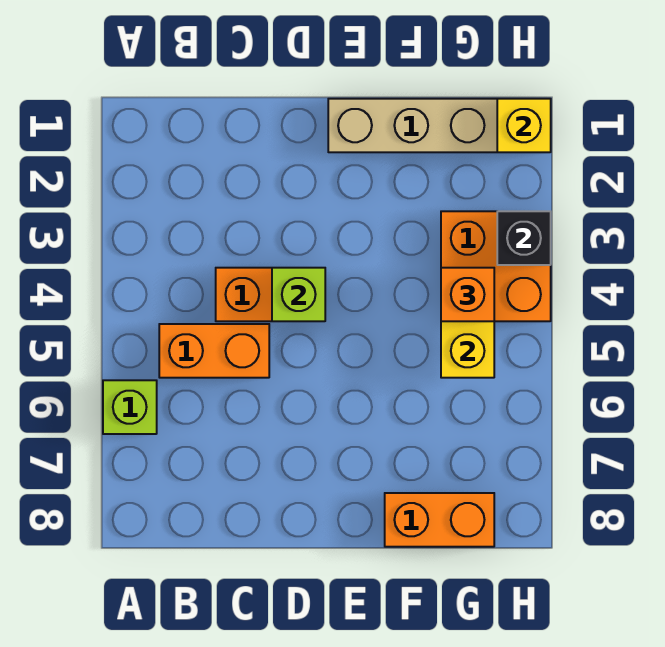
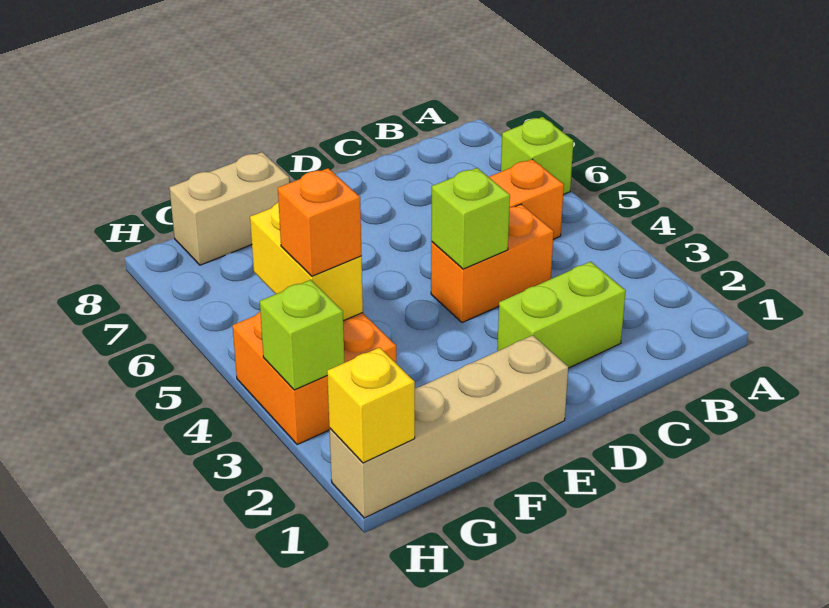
none -> lime 1x2 brick [497,262,626,368]
orange 1x2 brick [385,493,494,547] -> tan 1x2 brick [169,152,289,265]
black 1x1 brick [497,211,551,265] -> lime 1x1 brick [260,280,344,390]

